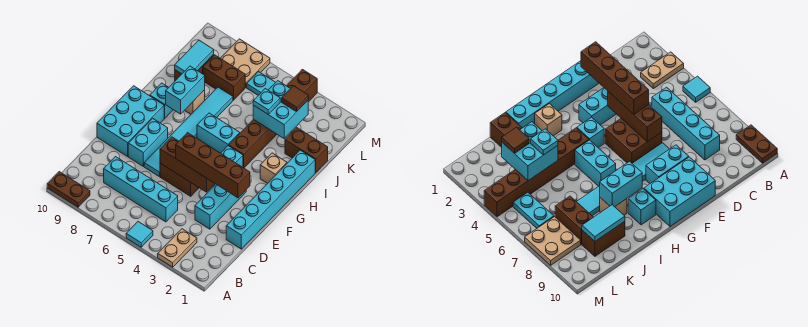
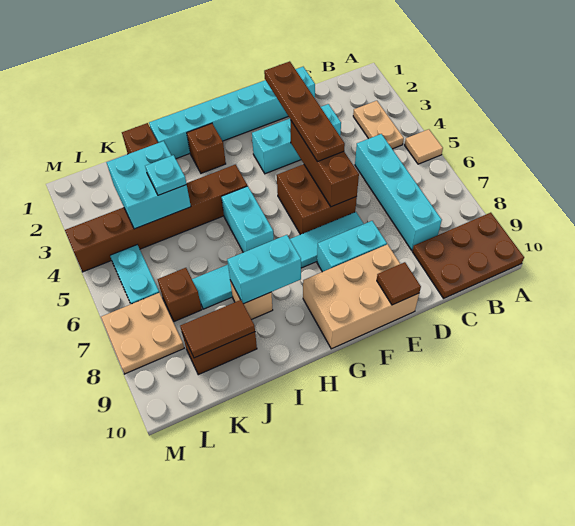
tan 1x2 plate [158,229,197,267] -> tan 1x2 plate turned to [353,101,404,149]
cyan 1x1 tile [126,222,153,247] -> tan 1x1 tile [405,129,443,164]
brown 1x2 plate [47,172,90,207] -> brown 2x3 plate [412,213,524,298]
brown 1x4 brick [176,133,250,198] -> brown 1x4 plate [264,61,345,162]
cyan 2x3 brick [97,86,164,156] -> tan 2x3 brick [303,244,419,349]
cyan 1x1 brick [221,146,243,167] -> none
tan 1x1 brick [260,153,287,184] -> brown 1x1 brick [187,123,226,173]
cyan 1x1 brick [150,83,173,118] -> none
cyan 1x2 tile [175,40,214,74] -> brown 1x2 tile [180,300,255,358]
brown 1x1 tile [282,86,308,112] -> brown 1x1 tile moved to [377,262,421,305]
brown 1x2 brick [203,55,245,100] -> brown 1x1 brick [157,268,202,322]

